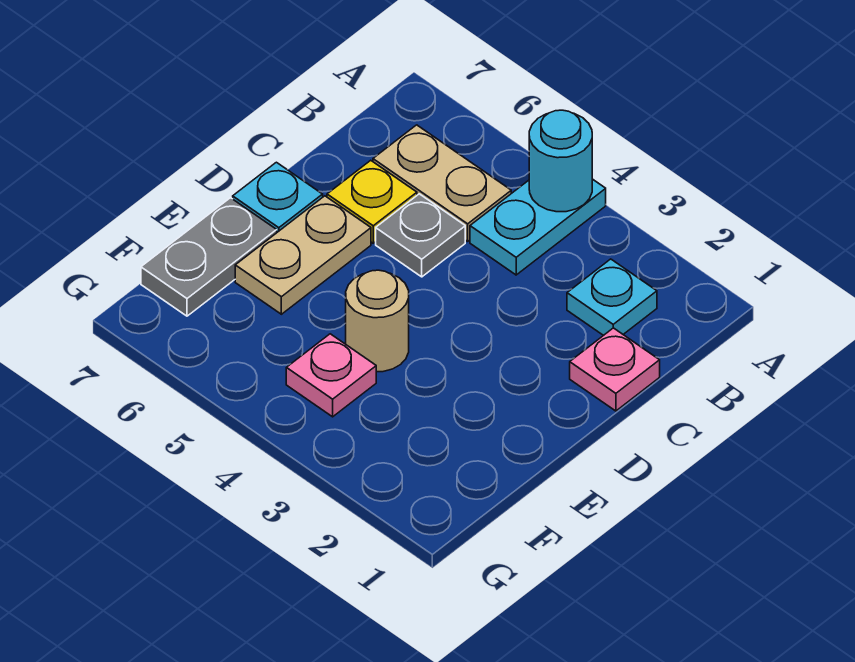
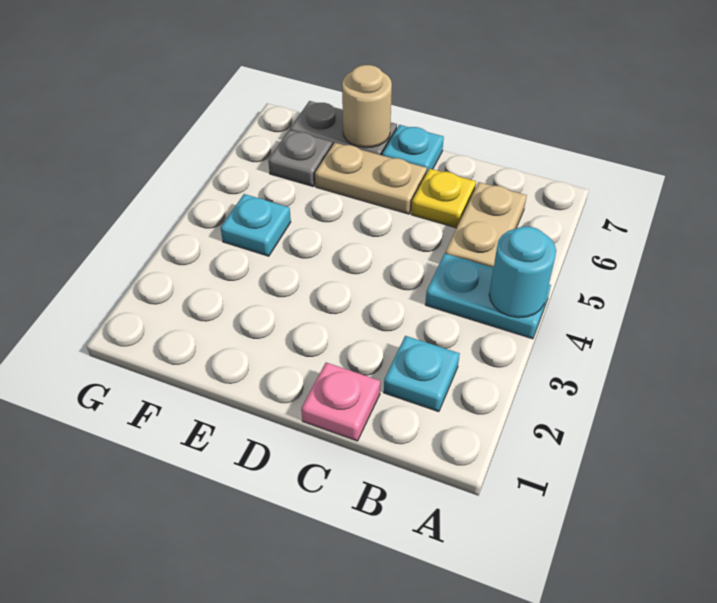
grey 1x1 plate [376,194,465,277] -> grey 1x1 plate moved to [268,130,332,186]
tan 1x1 round brick [346,270,409,372] -> tan 1x1 round brick moved to [342,65,392,148]
pink 1x1 plate [286,334,376,417] -> cyan 1x1 plate [221,194,291,256]

